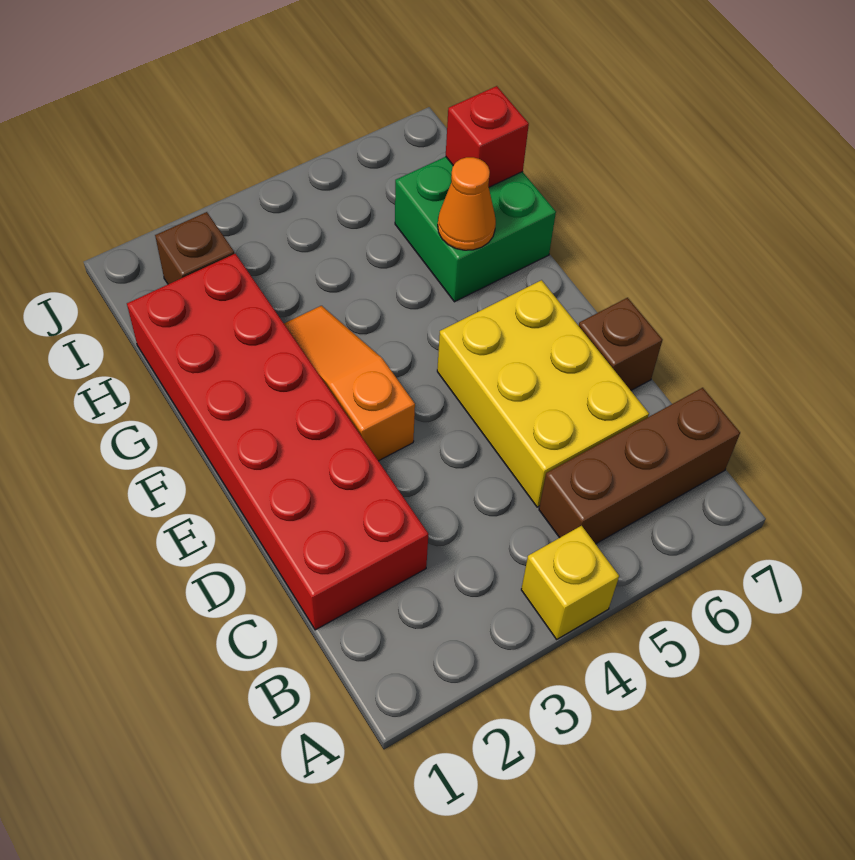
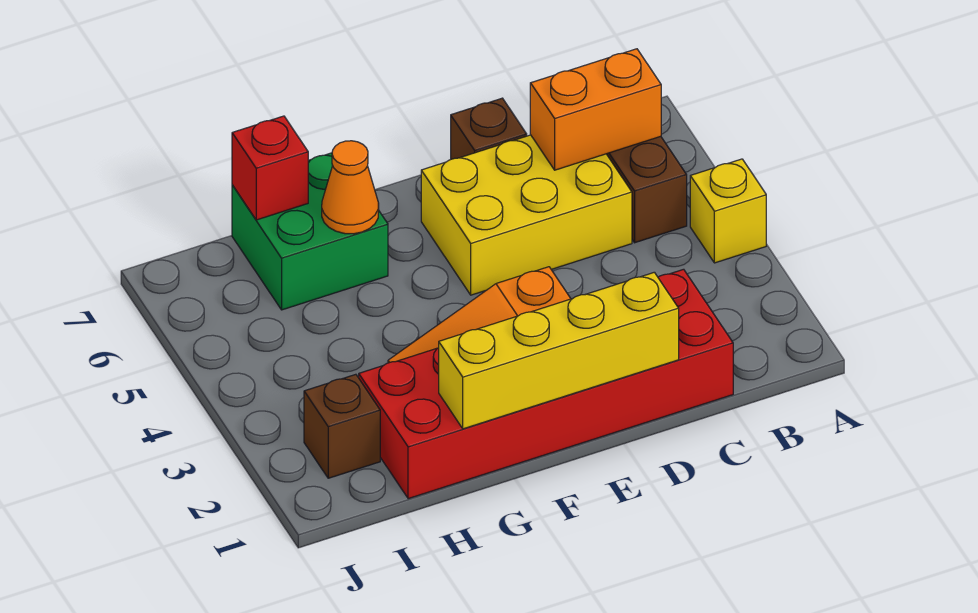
none -> orange 1x2 brick [530,49,661,170]
none -> yellow 1x4 brick [439,272,679,429]

